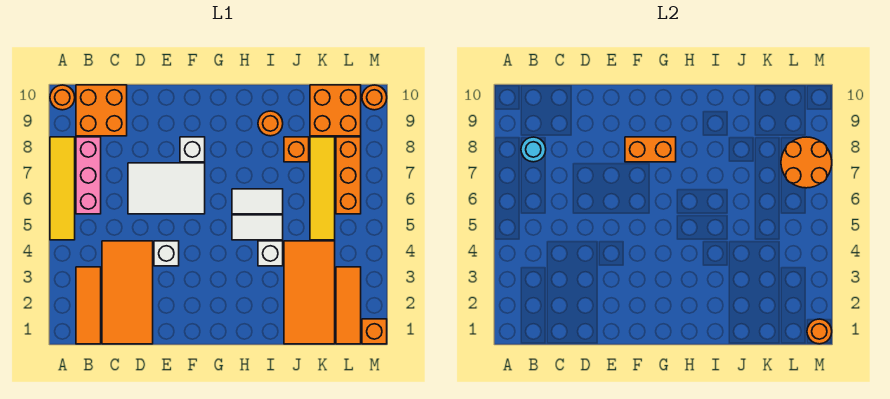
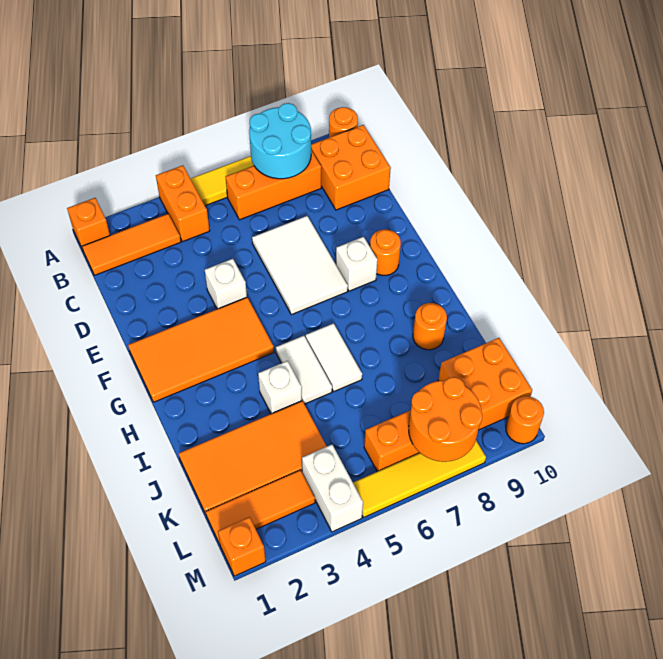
pink 1x3 brick [76,137,101,214] -> orange 1x3 brick [226,150,321,220]
cyan 1x1 round brick [521,137,546,162] -> cyan 2x2 round brick [249,103,311,179]
orange 2x4 tile [102,241,153,344] -> orange 2x4 tile moved to [128,297,274,402]
orange 1x2 brick [625,137,676,162] -> orange 1x2 brick moved to [156,165,210,242]
orange 1x1 brick [284,137,309,162] -> orange 1x1 brick moved to [67,198,110,250]
yellow 1x4 tile [310,137,335,240] -> yellow 1x4 tile moved to [353,441,486,518]
none -> white 1x2 brick [302,445,363,532]
orange 1x1 round brick [807,319,832,344] -> orange 1x1 round brick moved to [370,229,401,275]

